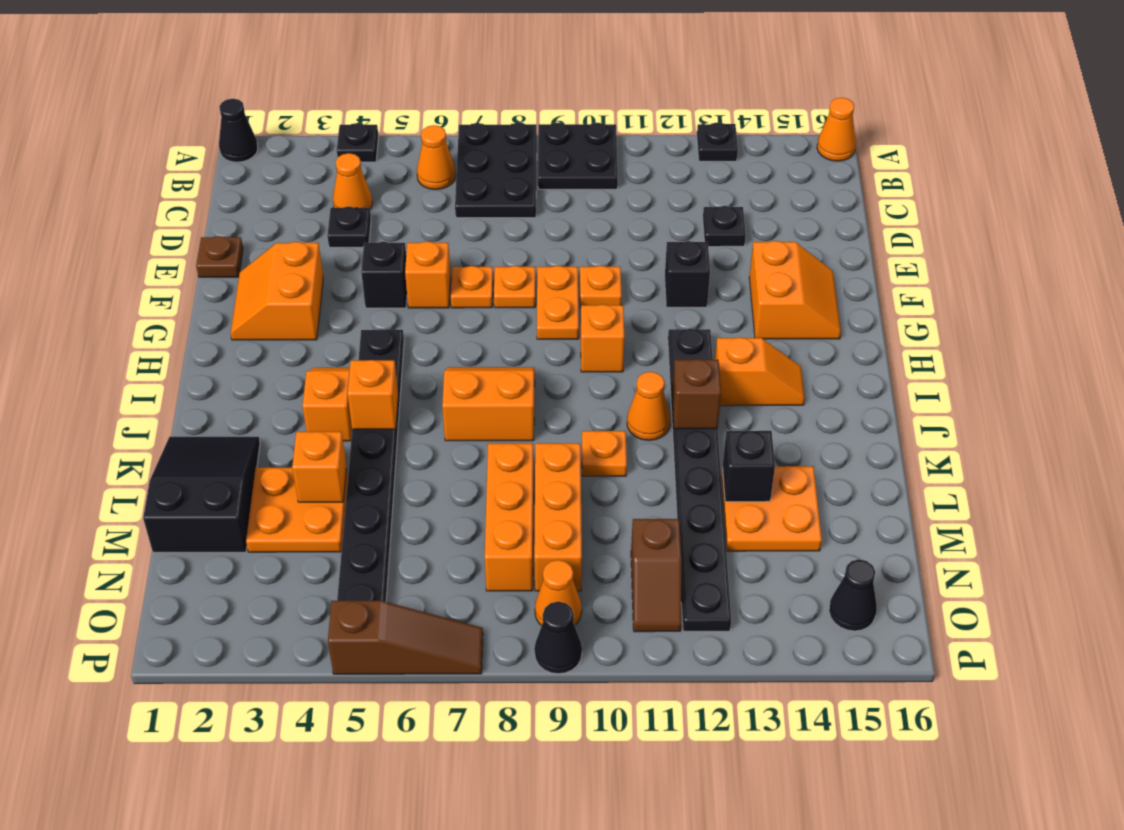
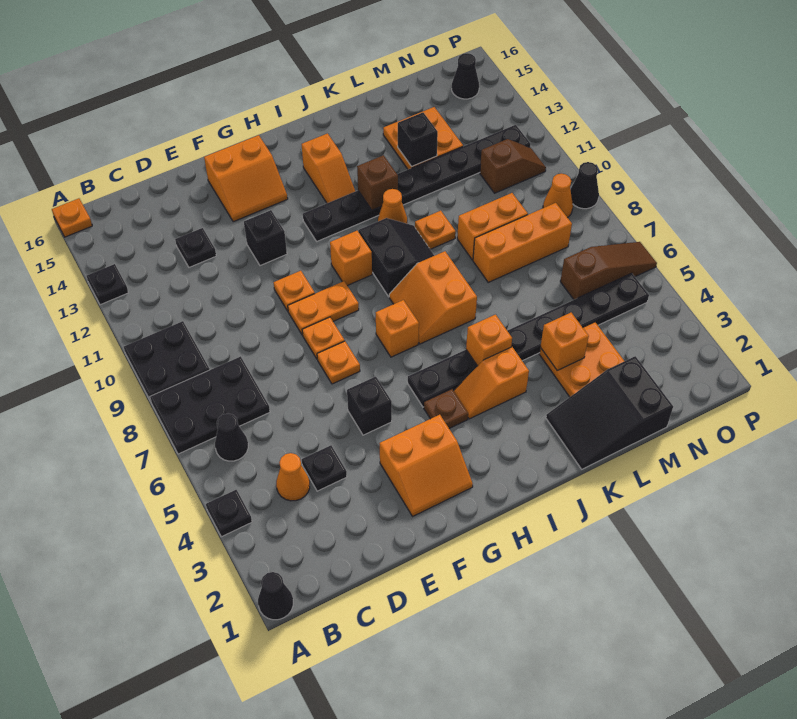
orange 1x1 cone [817,98,856,161] -> orange 1x1 plate [52,198,92,237]
orange 1x1 cone [417,125,456,189] -> black 1x1 cone [215,414,248,461]
brown 1x1 plate [196,236,243,277] -> brown 1x1 plate moved to [424,389,468,428]
orange 1x1 brick [405,242,451,308] -> orange 1x1 brick moved to [376,300,419,357]
orange 2x2 slope [749,241,841,339] -> orange 2x2 slope turned to [204,135,288,222]
none -> black 2x2 slope [359,218,434,297]
orange 1x2 slope [715,337,805,406] -> orange 1x2 slope turned to [301,133,355,203]
orange 1x3 brick [534,443,582,591] -> orange 1x2 brick [457,193,528,260]
brown 1x3 slope [328,601,483,674] -> brown 1x3 slope turned to [560,242,657,300]

